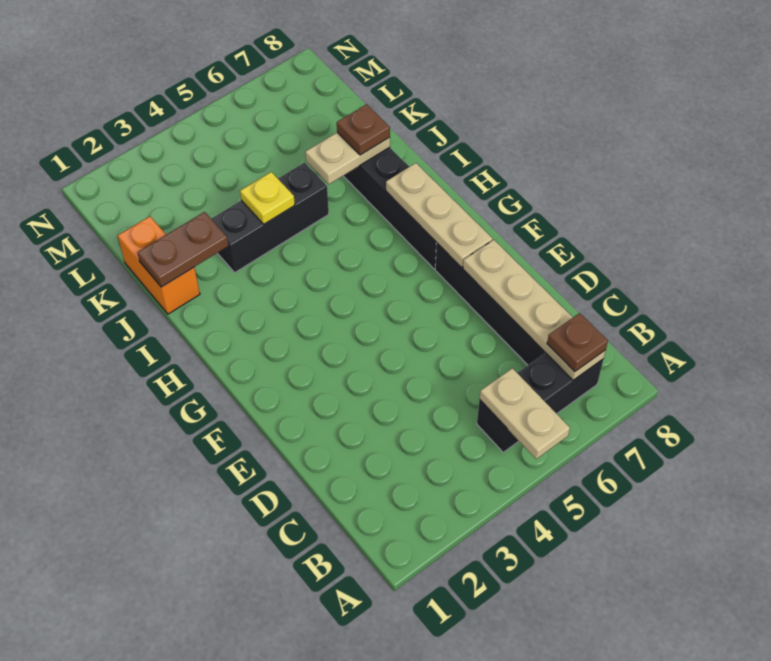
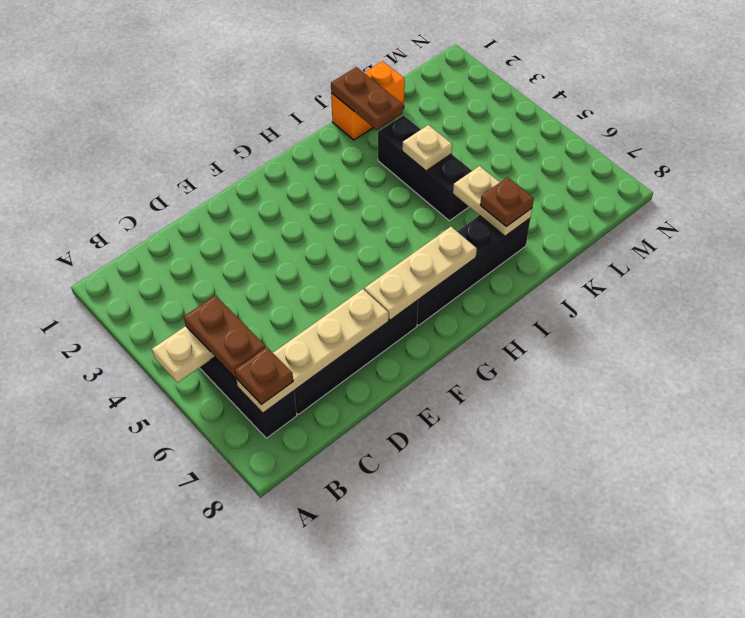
none -> brown 1x2 plate [184,295,266,377]
yellow 1x1 plate [240,172,295,224] -> tan 1x1 plate [402,125,452,171]

